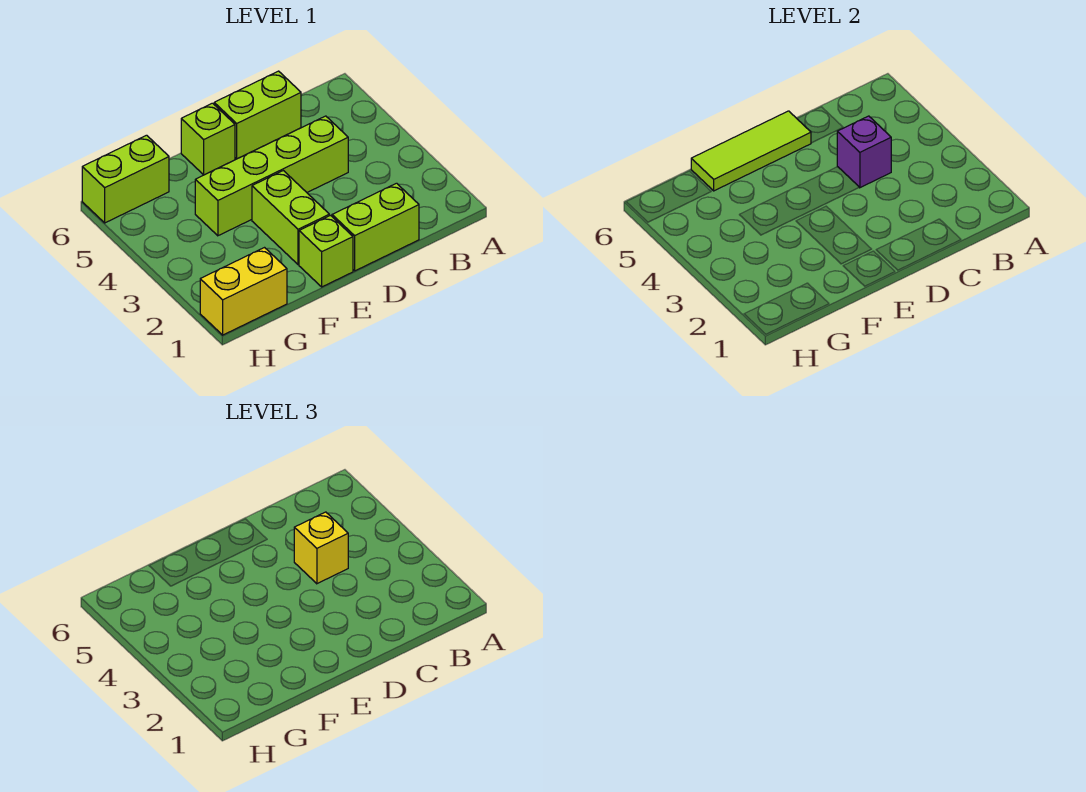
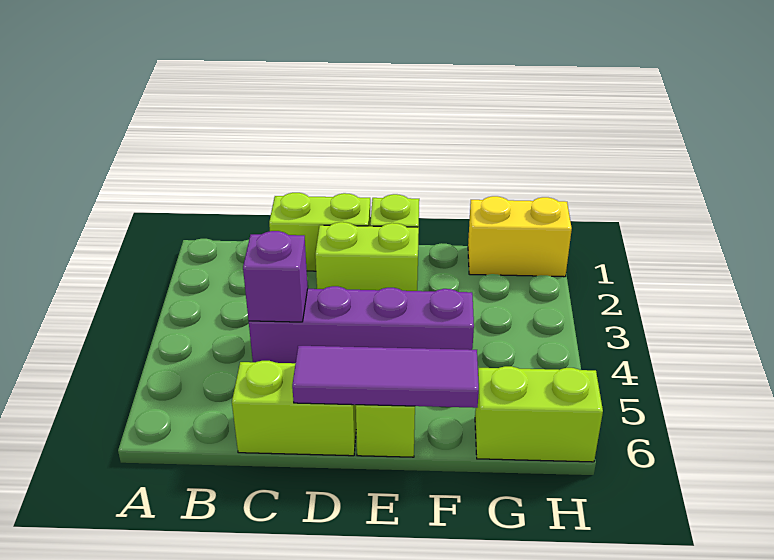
lime 1x4 brick [195,116,348,236] -> purple 1x4 brick [249,286,474,363]
yellow 1x1 brick [294,512,348,584] -> none
lime 1x3 tile [691,111,811,191] -> purple 1x3 tile [292,346,479,408]
lime 1x2 brick [252,171,329,265] -> lime 1x2 brick turned to [315,222,419,291]

